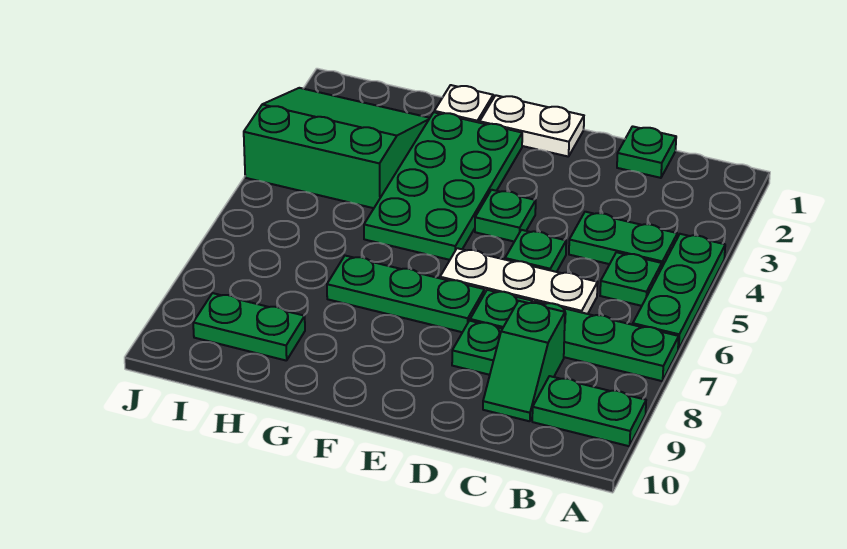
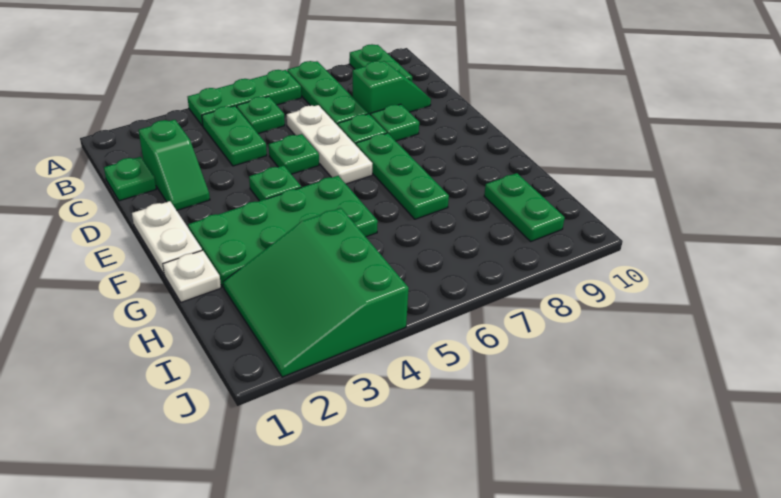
none -> green 1x2 slope [139,120,210,210]

